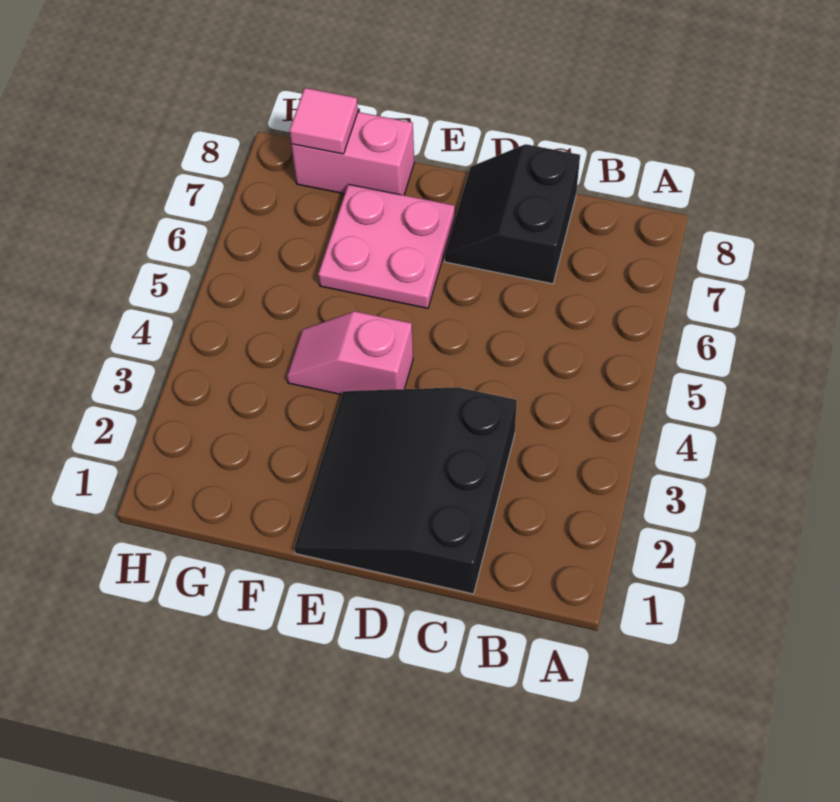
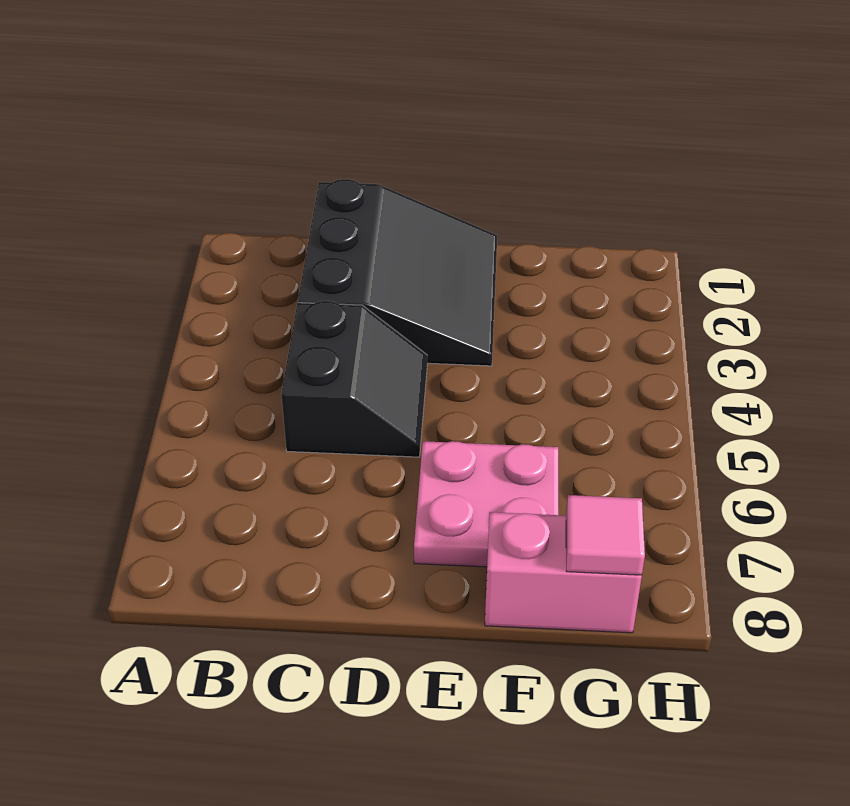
black 2x2 slope [445,144,580,284] -> black 2x2 slope moved to [281,301,427,457]
pink 1x2 slope [287,311,413,395] -> none

